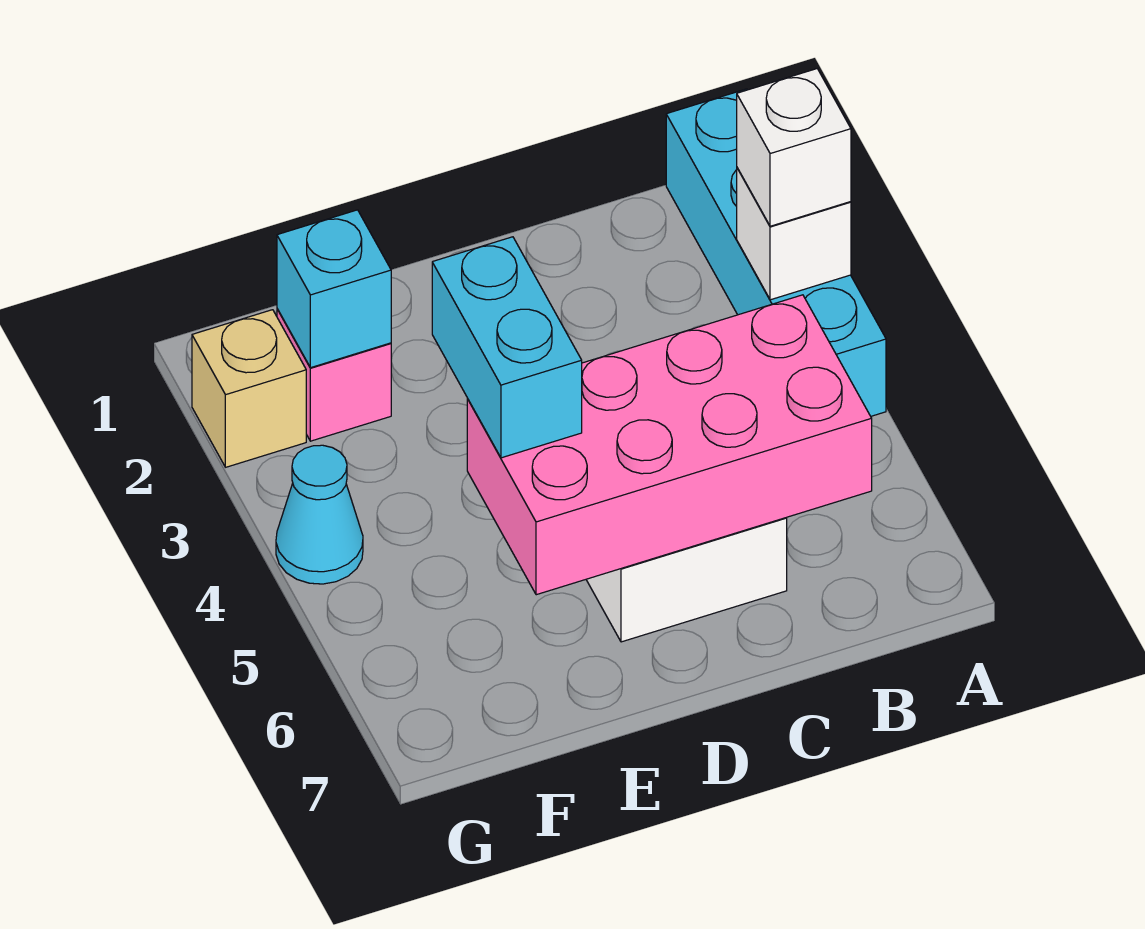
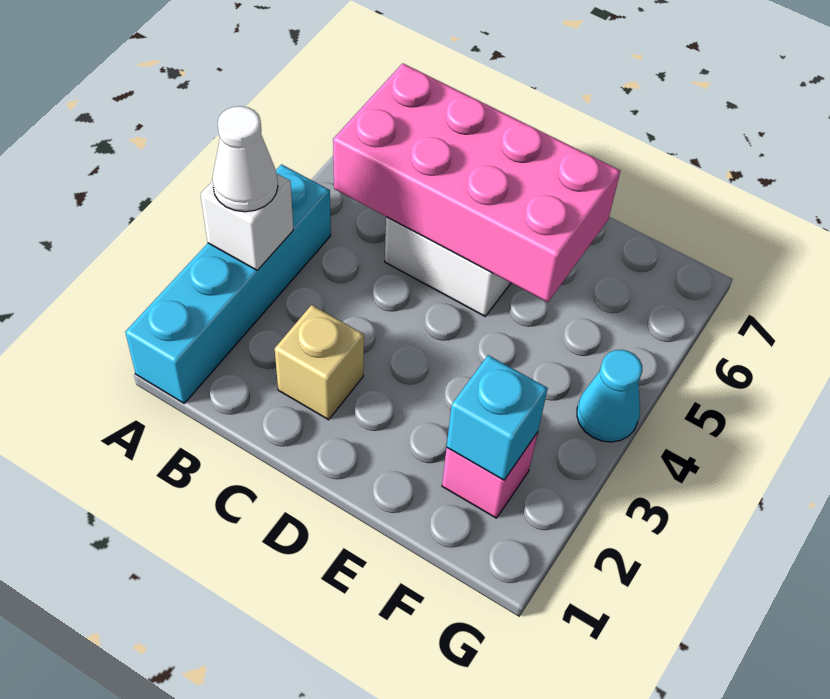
white 1x1 brick [737,69,851,226] -> white 1x1 cone [212,106,278,212]
cyan 1x2 brick [432,237,582,458] -> none
tan 1x1 brick [192,310,306,467] -> tan 1x1 brick moved to [275,305,364,420]

